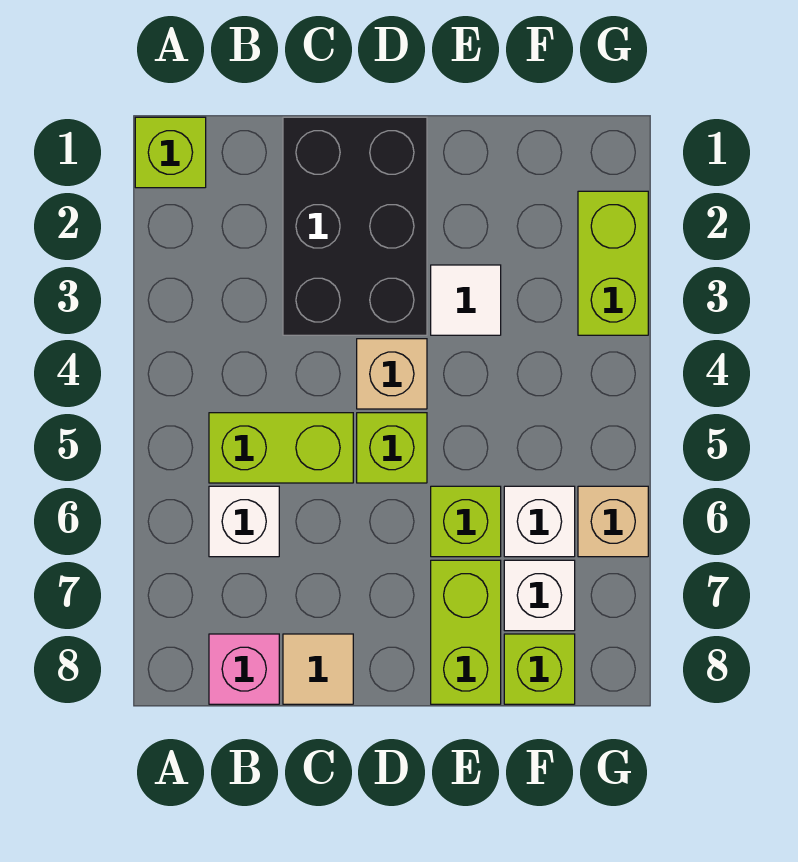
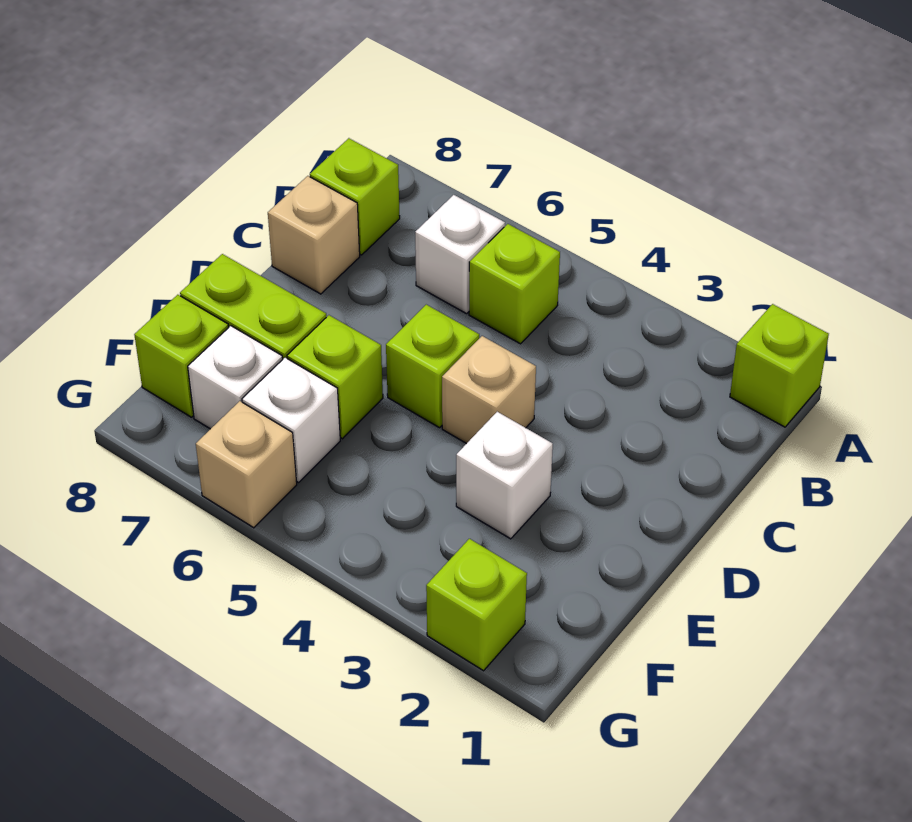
lime 1x2 brick [209,413,353,483] -> lime 1x1 brick [469,224,560,344]
pink 1x1 brick [209,634,279,704] -> lime 1x1 brick [310,138,400,255]
black 2x3 brick [283,117,427,335] -> none
tan 1x1 tile [283,634,353,704] -> tan 1x1 brick [268,176,360,294]
white 1x1 tile [431,265,501,335] -> white 1x1 brick [456,412,553,539]
lime 1x2 brick [578,191,648,335] -> lime 1x1 brick [426,539,527,671]

